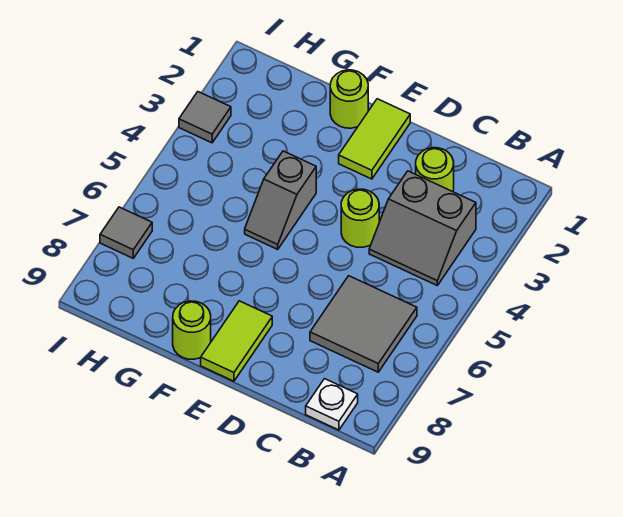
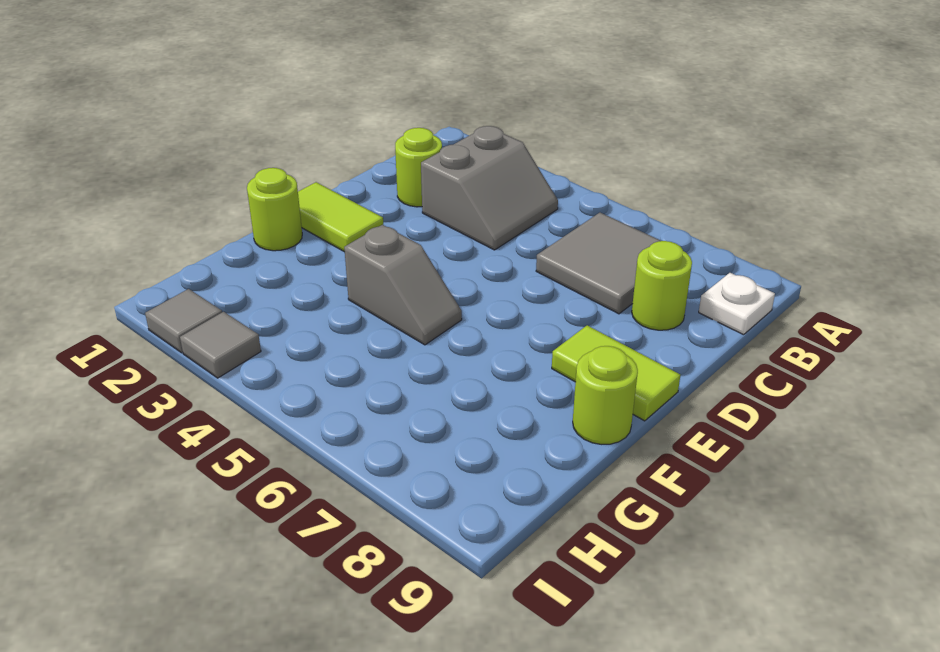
lime 1x1 round brick [341,189,379,247] -> lime 1x1 round brick moved to [632,241,692,330]
grey 1x1 tile [100,207,152,258] -> grey 1x1 tile moved to [145,289,222,353]

